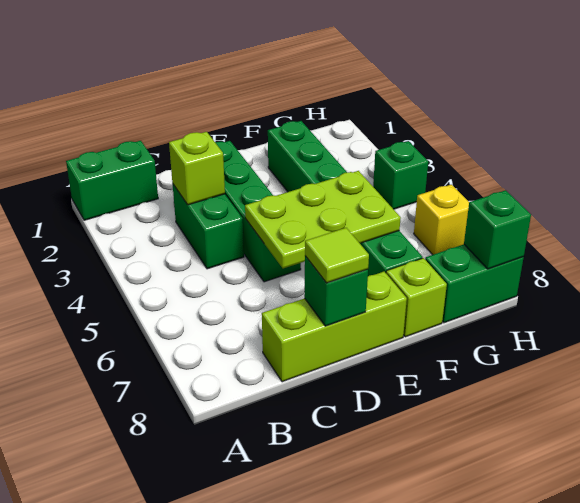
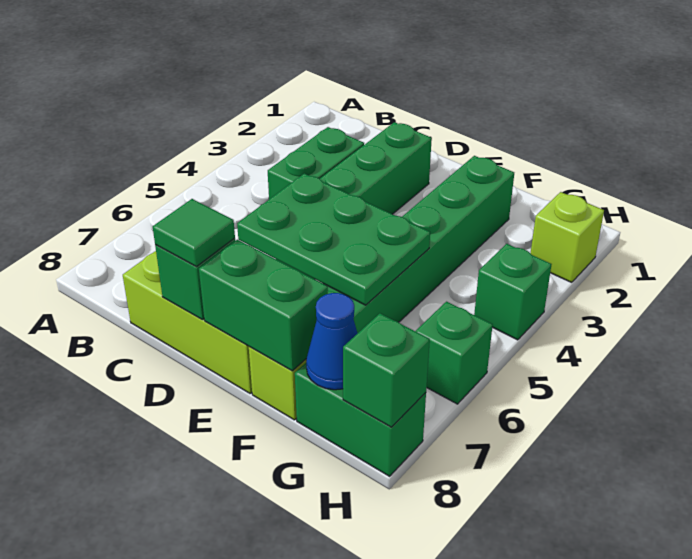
green 1x2 brick [66,141,158,220] -> green 1x2 brick moved to [199,240,328,371]
lime 1x1 brick [169,132,225,205] -> lime 1x1 brick moved to [530,192,604,282]
lime 2x3 plate [245,171,401,268] -> green 2x3 plate [237,173,430,305]
lime 1x1 tile [305,228,369,283] -> green 1x1 tile [153,199,235,267]
none -> blue 1x1 cone [306,293,358,390]
yellow 1x1 brick [414,185,469,255] -> green 1x1 brick [415,302,493,404]

